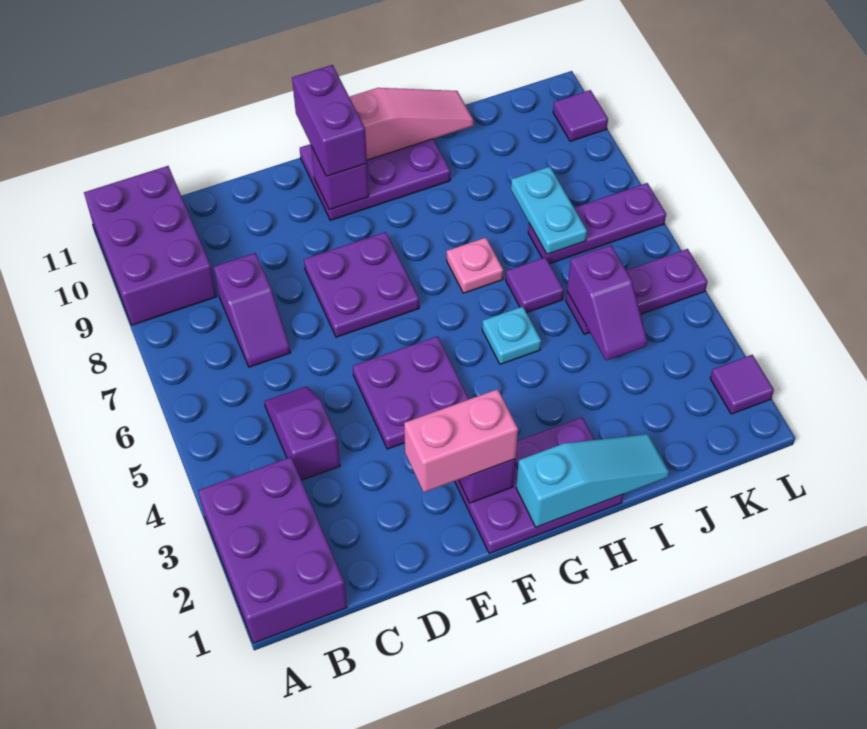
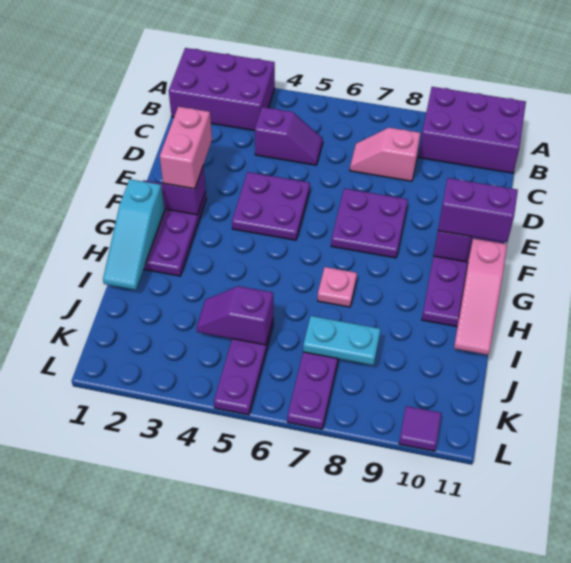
purple 1x2 slope [214,253,290,367] -> pink 1x2 slope [350,128,420,181]
cyan 1x1 plate [482,306,541,364] -> none
purple 1x1 tile [506,257,564,313] -> none
purple 1x1 tile [710,355,774,414] -> none

